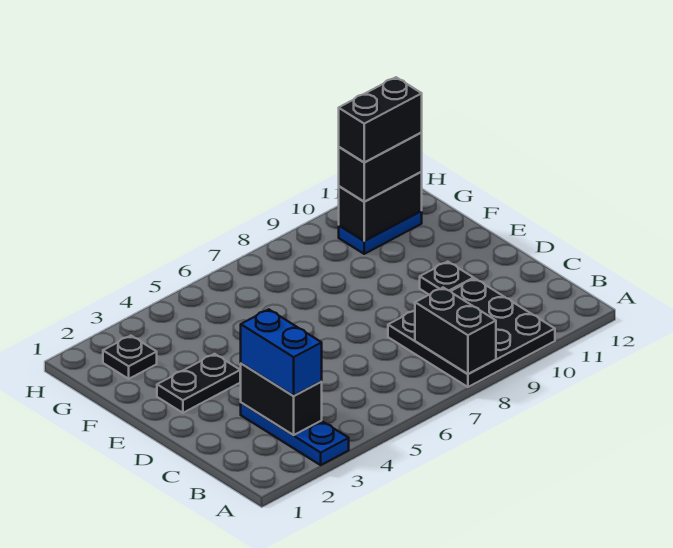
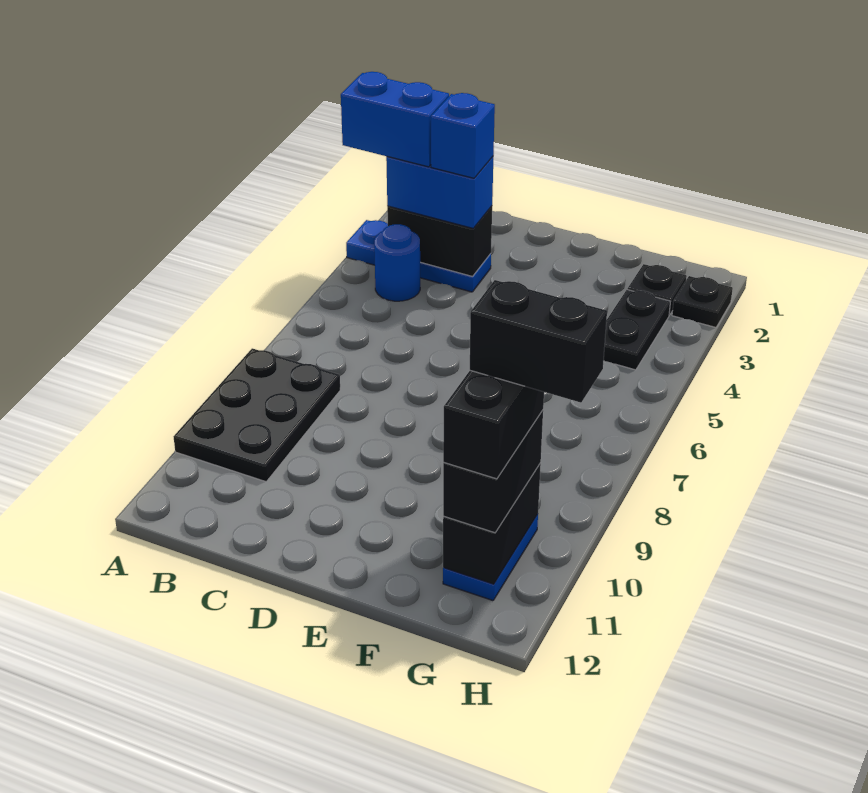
none -> blue 1x2 brick [341,72,449,167]
black 3x3 plate [388,279,555,387] -> black 2x3 plate [174,348,340,482]
black 1x2 brick [415,288,496,374] -> black 1x2 brick moved to [470,280,607,403]
none -> blue 1x1 round brick [374,224,420,301]
none -> blue 1x1 brick [431,93,495,178]
black 1x1 plate [420,262,474,295] -> black 1x1 plate moved to [672,276,733,327]
black 1x2 plate [157,354,240,413] -> black 1x2 plate moved to [604,290,670,370]

